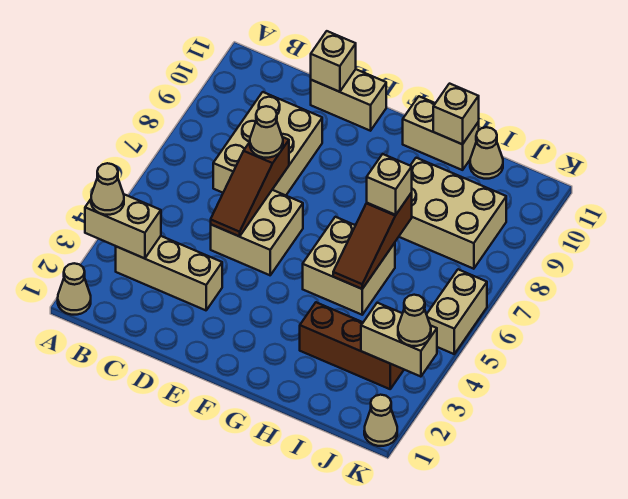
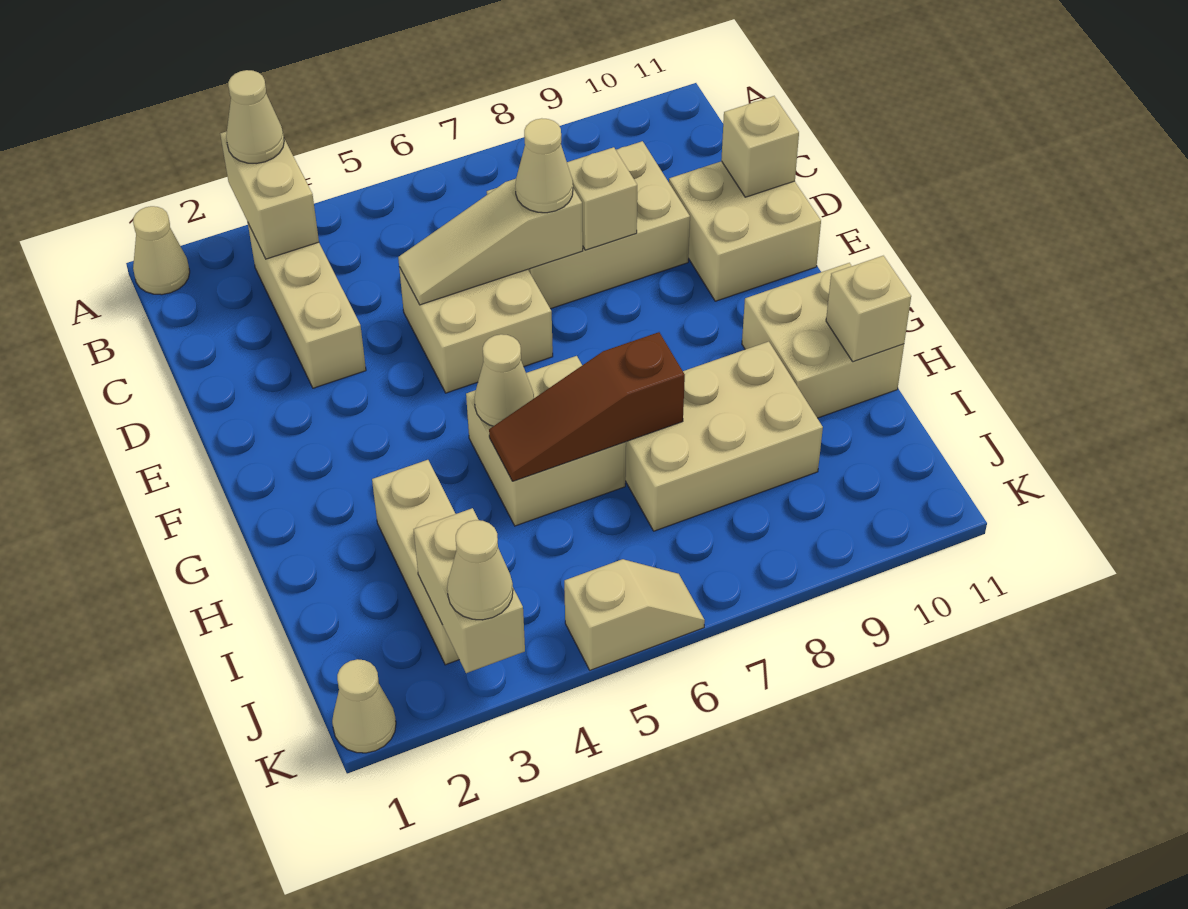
brown 1x3 slope [211,137,289,237] -> tan 1x3 slope [398,179,583,305]
tan 1x2 brick [311,69,386,131] -> tan 2x2 brick [669,161,821,301]
tan 1x2 brick [403,96,479,170] -> tan 2x2 brick [742,263,904,418]
brown 1x3 brick [300,302,404,389] -> tan 1x3 brick [372,460,459,665]
tan 1x1 brick [367,154,412,215] -> tan 1x1 brick moved to [567,147,637,250]
tan 2x3 brick [399,158,506,269] -> tan 2x3 brick turned to [625,342,823,531]
tan 1x1 cone [470,127,503,179] -> tan 1x1 cone moved to [475,334,534,426]
tan 1x2 brick [426,269,487,354] -> tan 1x2 slope [564,559,705,670]

